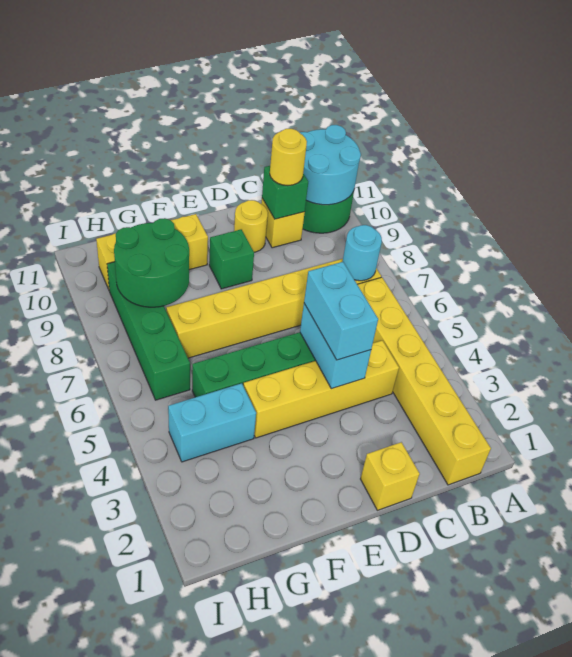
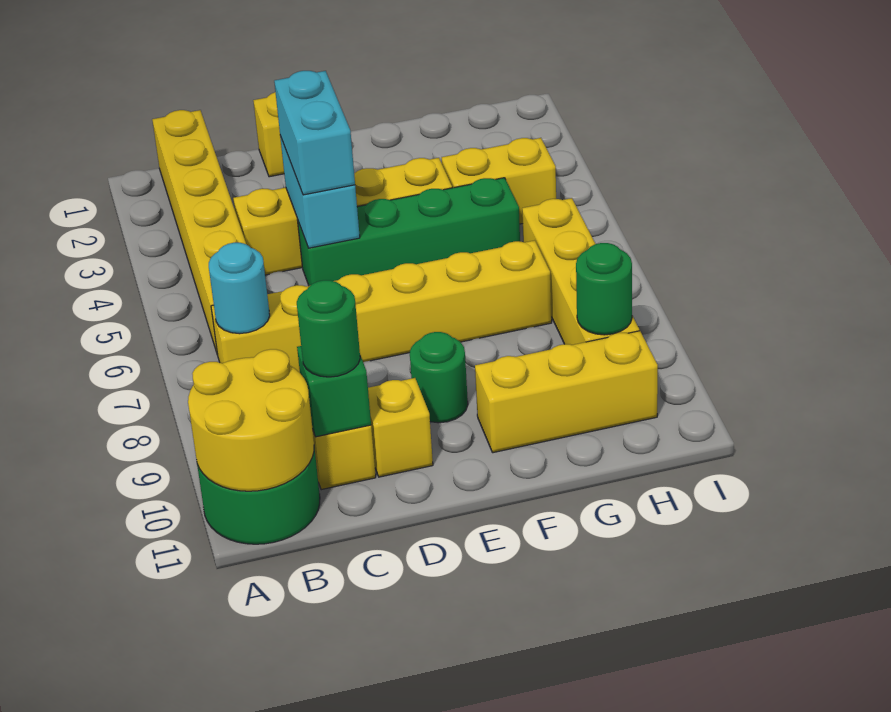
cyan 2x2 round brick [300,125,361,205] -> yellow 2x2 round brick [188,349,314,491]
yellow 1x1 round brick [270,129,307,186] -> green 1x1 round brick [297,280,360,377]
yellow 1x1 round brick [234,200,268,252] -> yellow 1x1 brick [368,378,433,477]
green 1x1 brick [209,230,254,289] -> green 1x1 round brick [410,332,468,423]
cyan 1x2 brick [168,383,256,462] -> yellow 1x2 brick [441,138,556,224]
green 2x2 round brick [114,218,189,307] -> green 1x1 round brick [576,243,632,335]
green 1x4 brick [107,262,190,400] -> yellow 1x4 brick [522,198,639,345]

